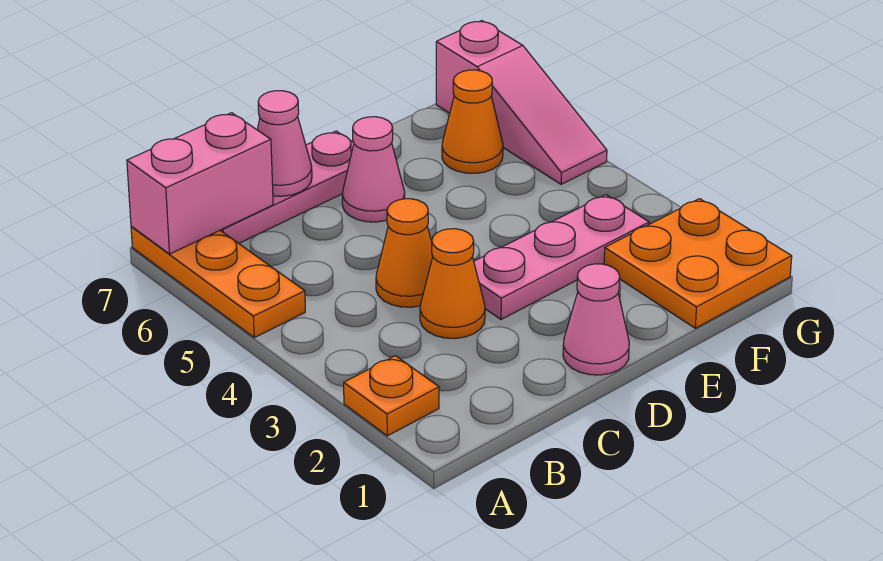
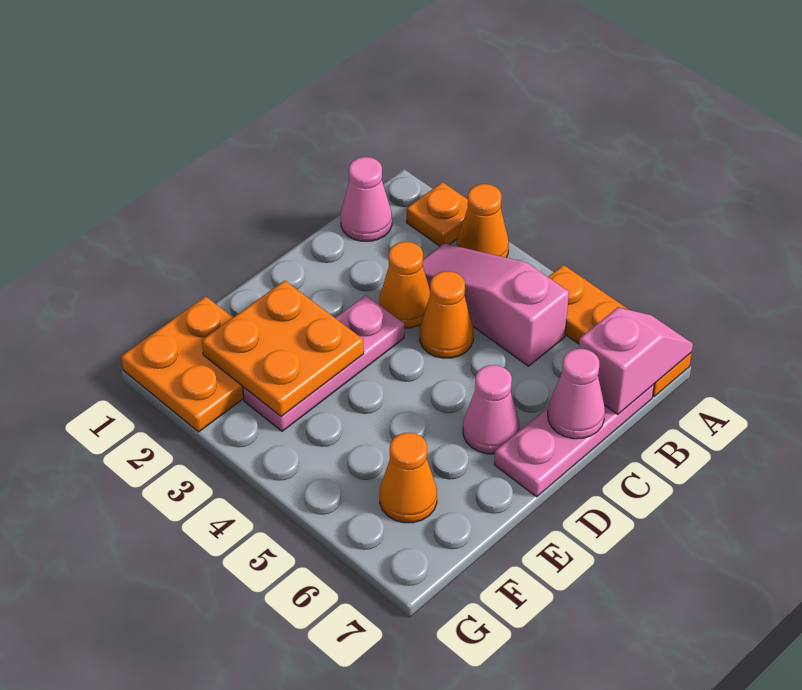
none -> orange 1x1 cone [457,184,509,258]
pink 1x2 brick [127,113,273,254] -> pink 1x2 slope [579,307,693,414]
pink 1x1 cone [563,264,629,375] -> pink 1x1 cone moved to [341,157,392,241]
none -> orange 2x2 plate [202,280,364,417]
pink 1x3 slope [436,21,607,184] -> pink 1x3 slope moved to [423,243,569,366]

